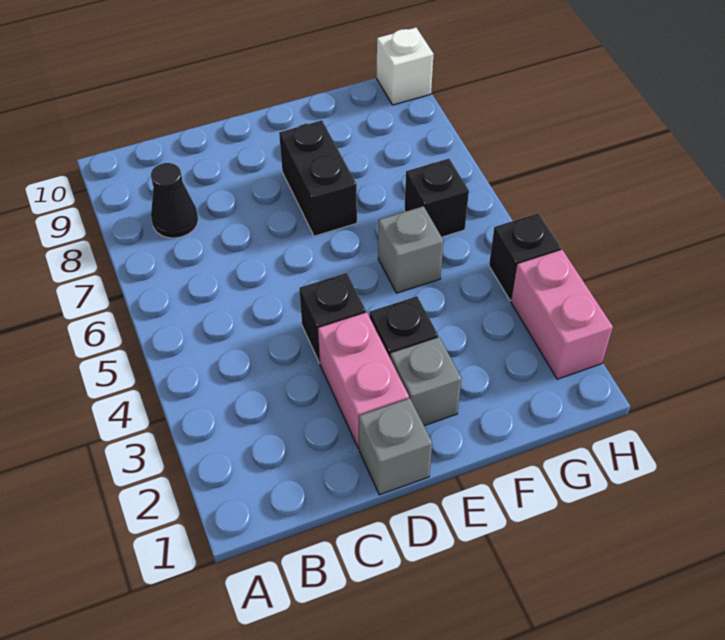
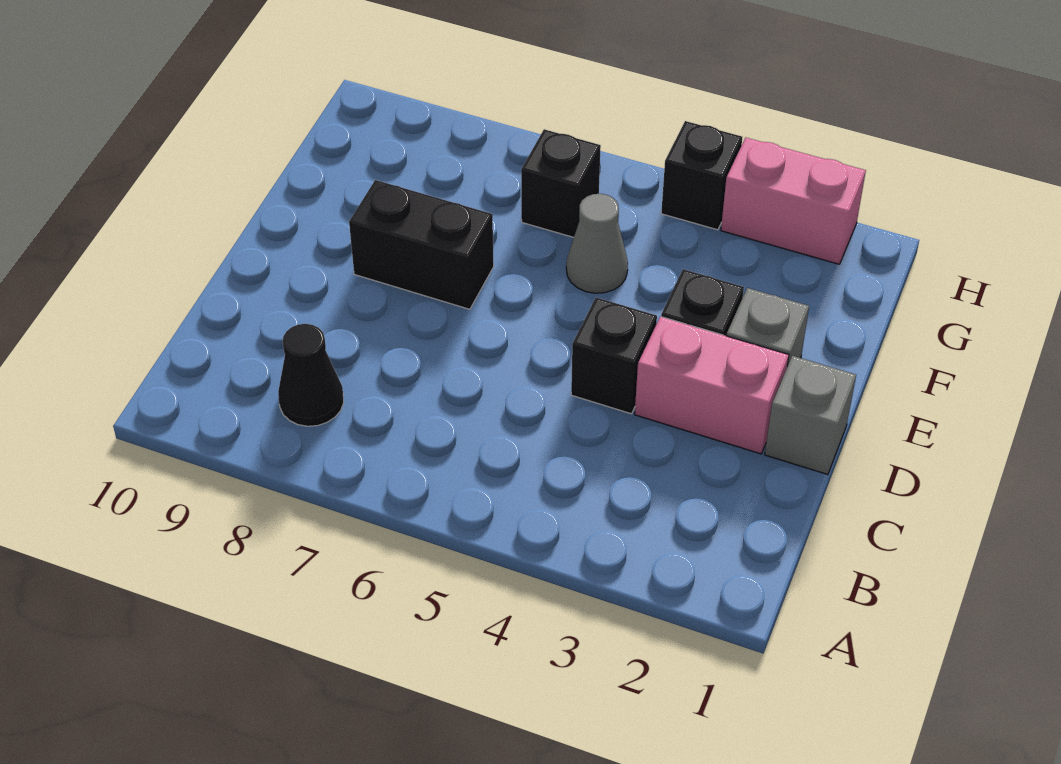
grey 1x1 brick [378,206,444,293] -> grey 1x1 cone [566,194,628,293]
white 1x1 brick [377,28,433,105] -> none

